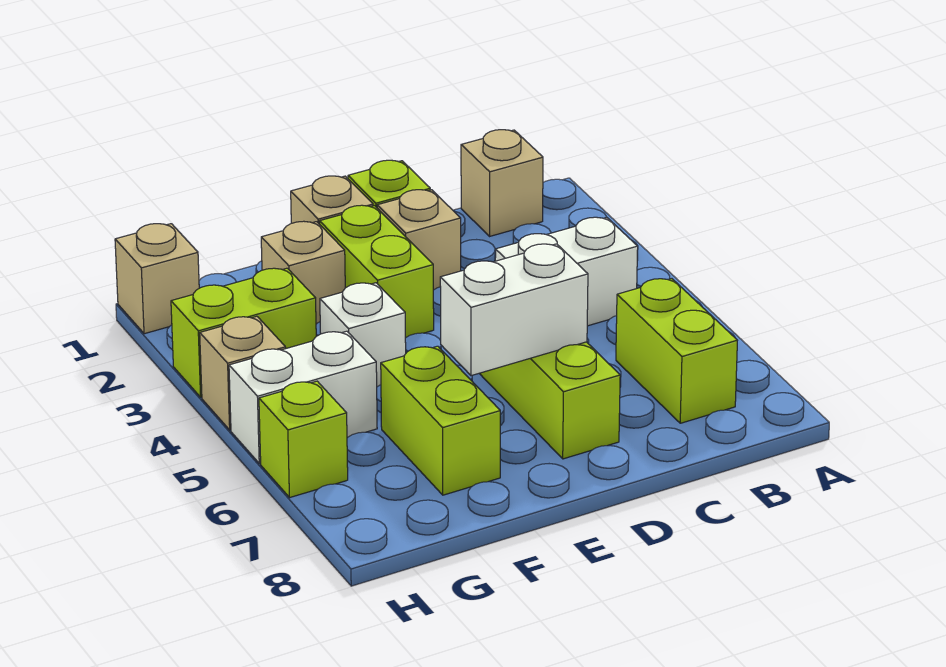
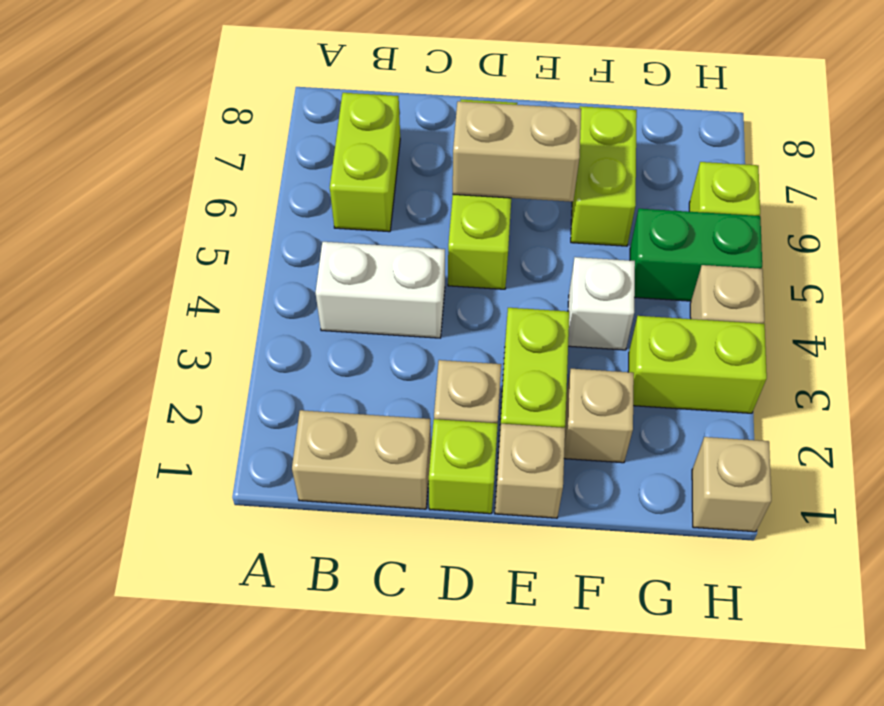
tan 1x1 brick [461,130,543,236] -> tan 1x2 brick [292,410,431,509]
white 1x2 brick [440,244,588,376] -> tan 1x2 brick [453,101,581,202]
white 1x2 brick [229,331,377,464] -> green 1x2 brick [630,209,762,301]

